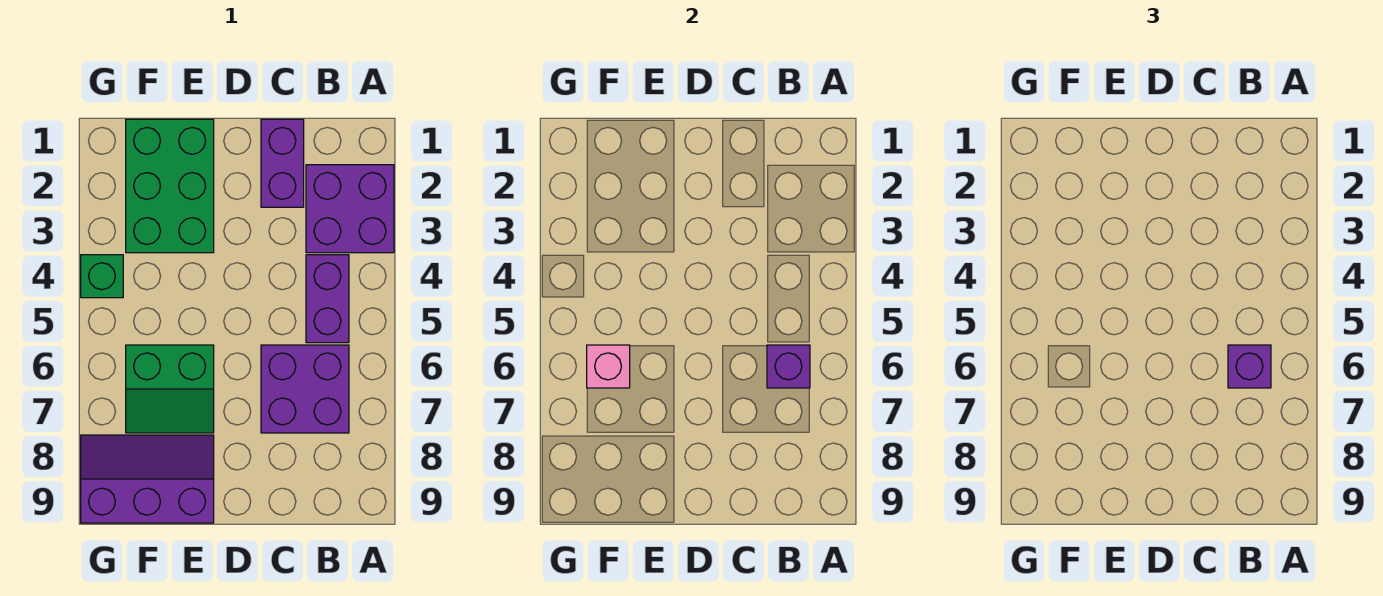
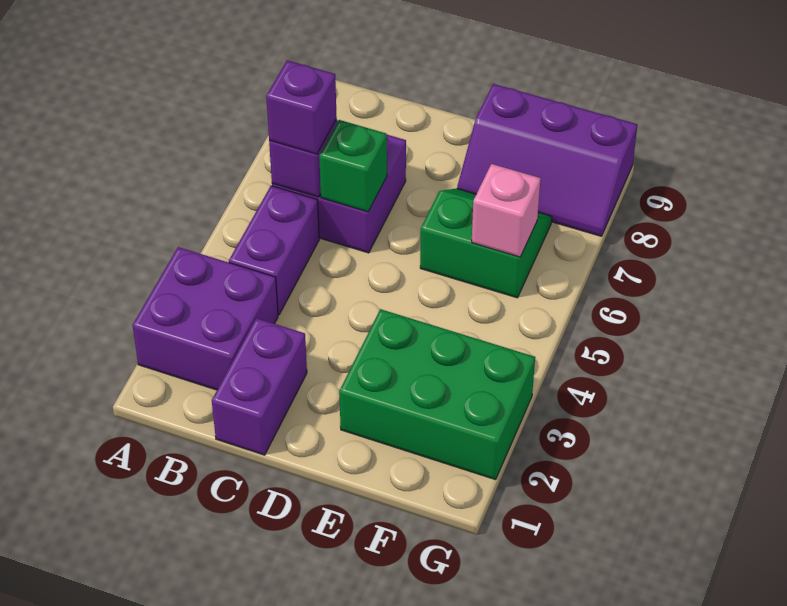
green 2x3 brick [126,119,214,253] -> green 2x3 brick turned to [339,309,535,480]
green 1x1 brick [81,255,123,298] -> green 1x1 brick moved to [319,120,387,212]

